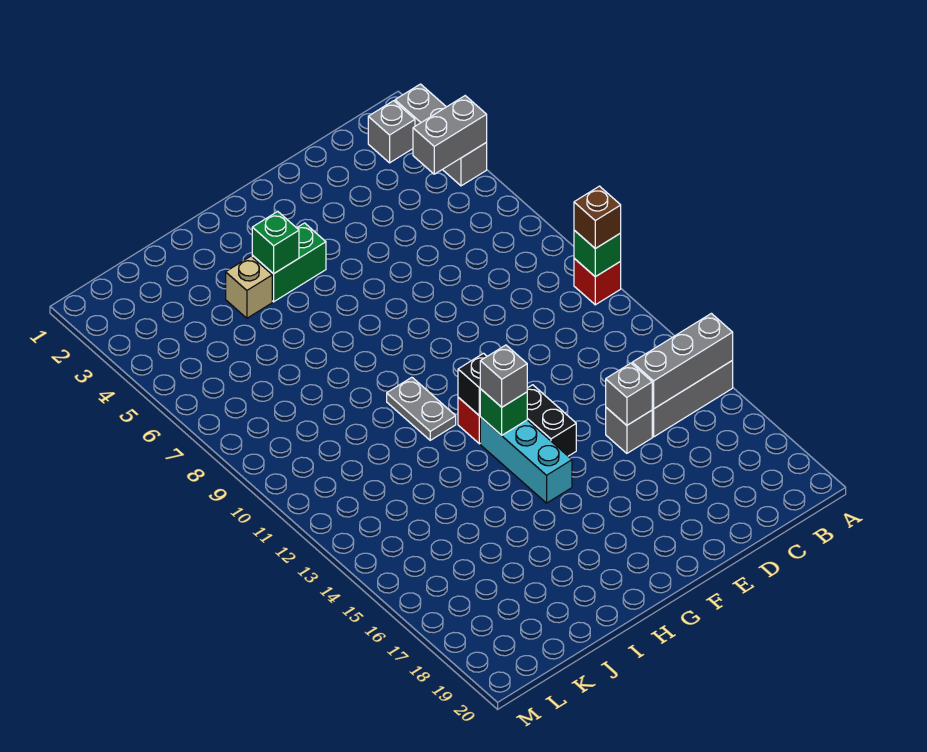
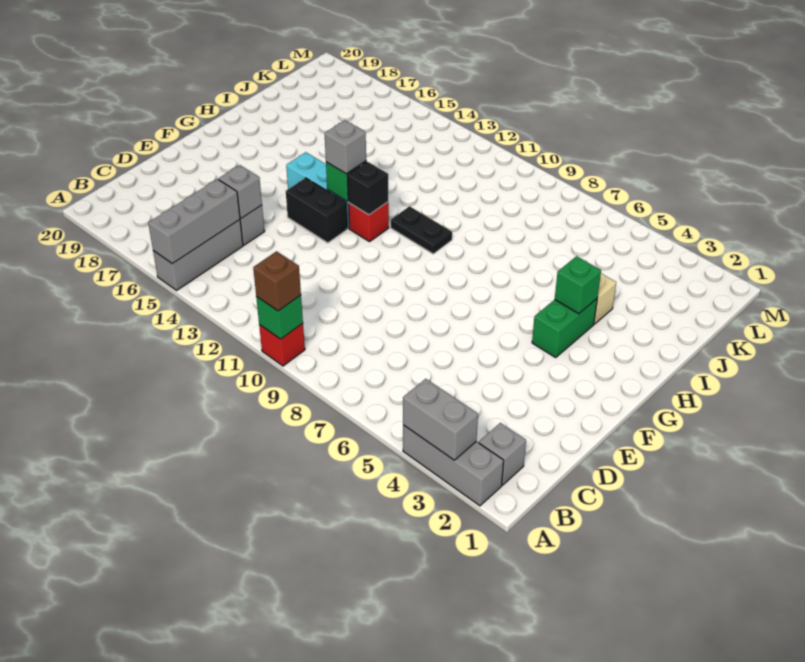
grey 1x2 brick [413,96,487,174] -> grey 1x2 brick turned to [403,379,478,460]
grey 1x2 plate [387,377,456,440] -> black 1x2 plate [391,206,452,254]

